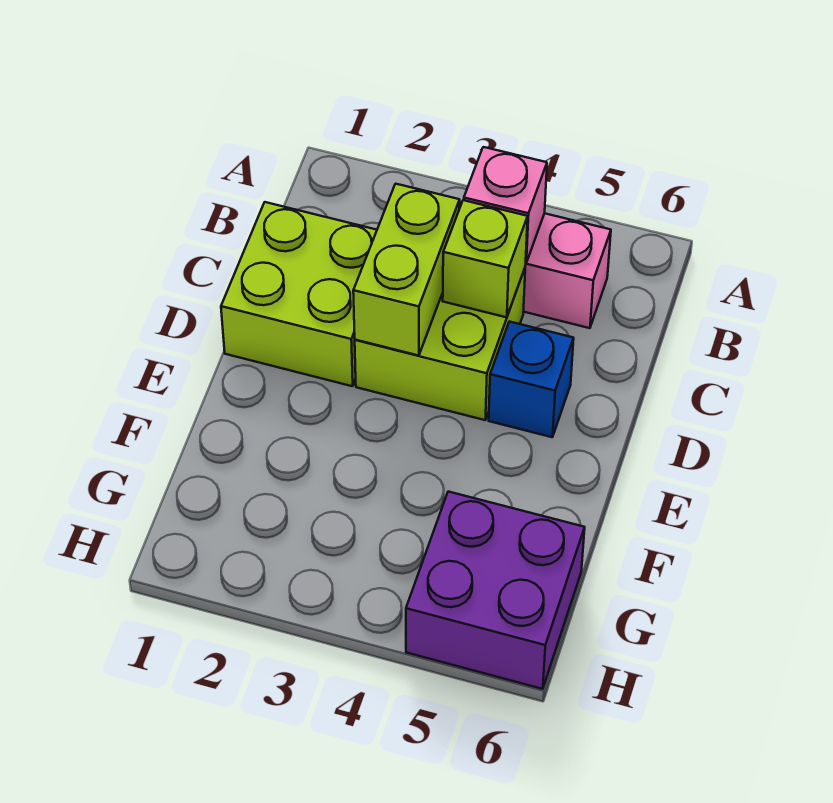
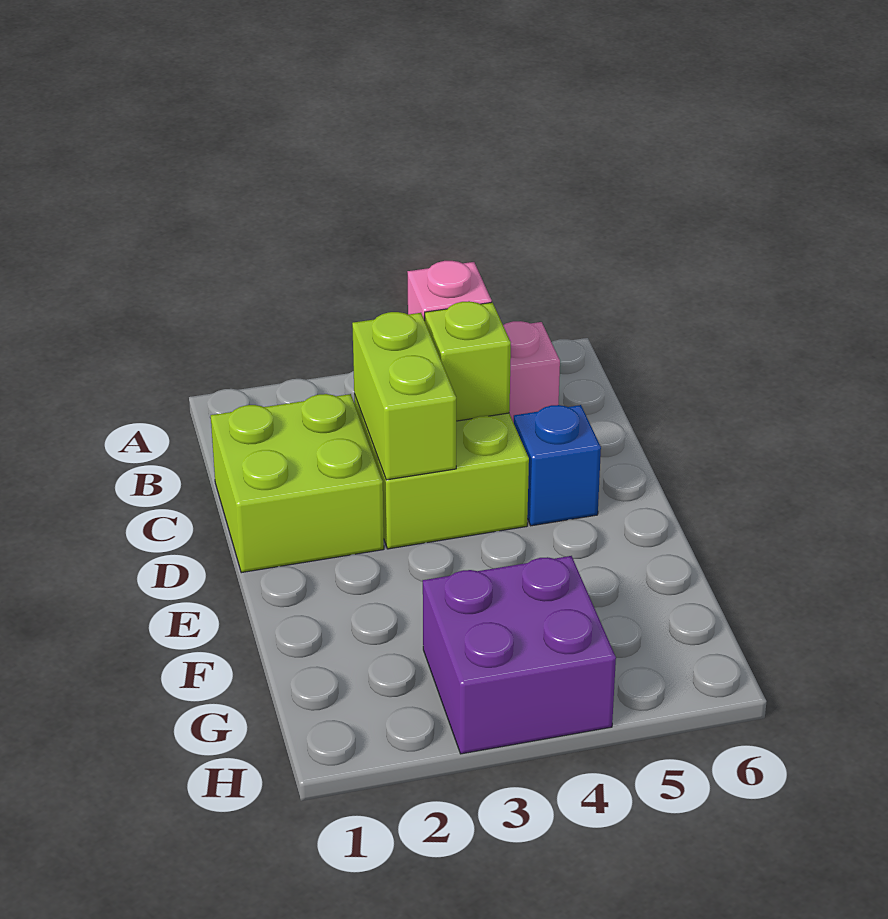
purple 2x2 brick [406,492,585,689] -> purple 2x2 brick moved to [423,556,616,754]

